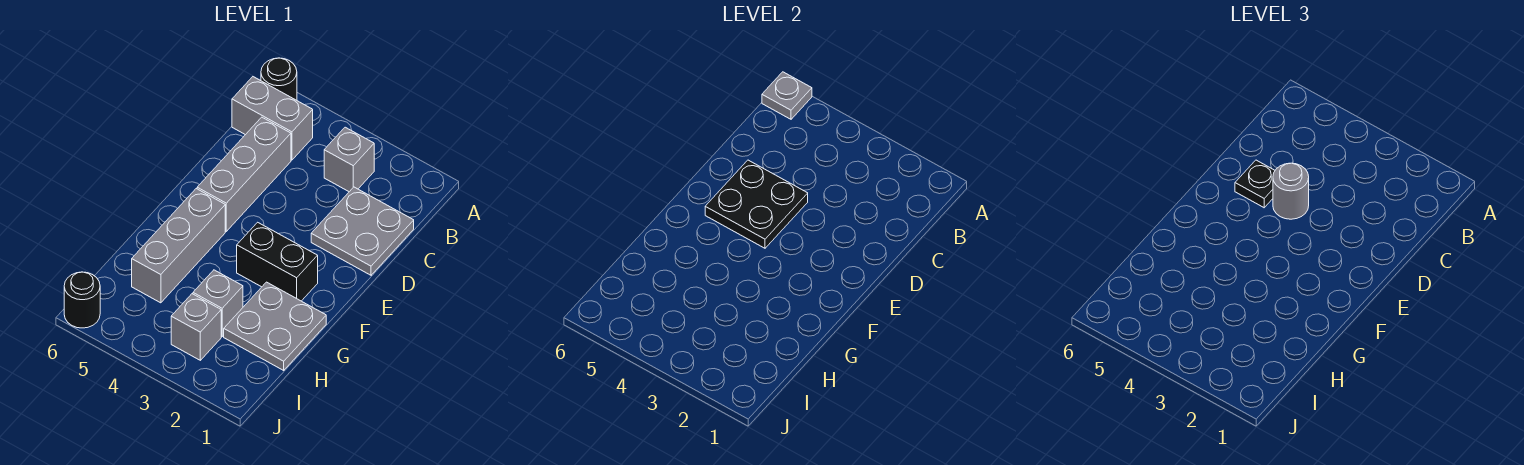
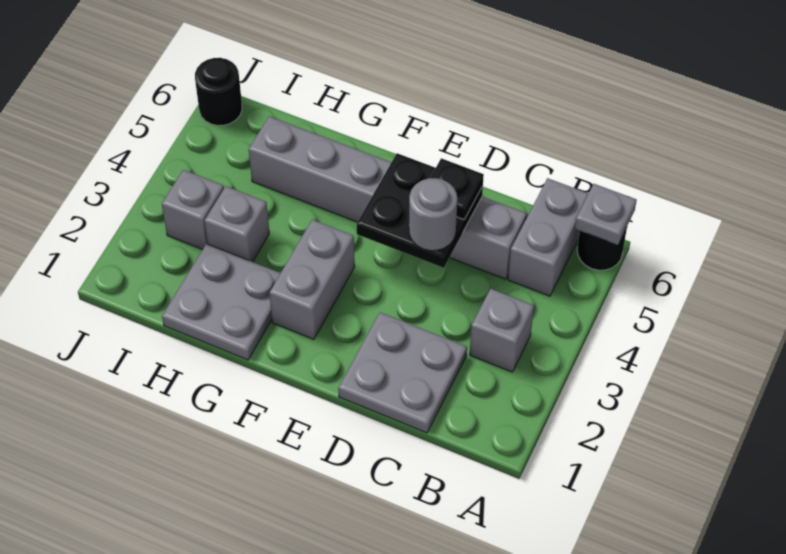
black 1x2 brick [237,222,318,301] -> grey 1x2 brick [269,220,355,340]

